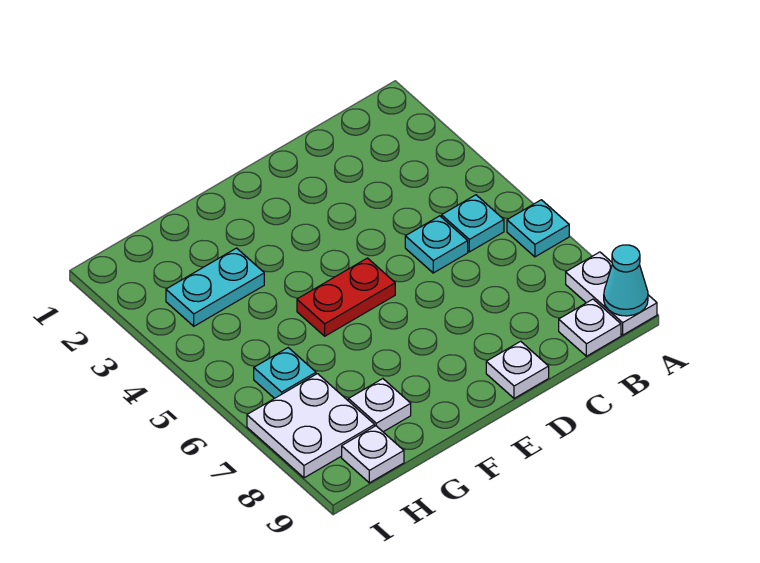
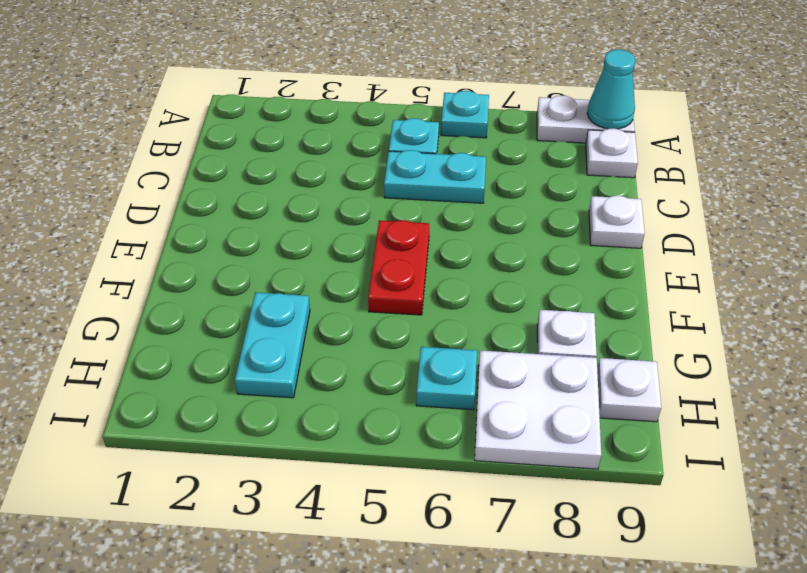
cyan 1x1 plate [405,216,468,273] -> cyan 1x2 plate [384,150,486,203]

